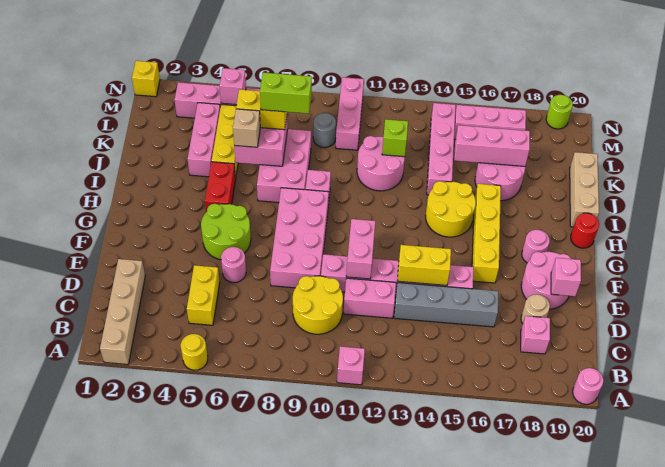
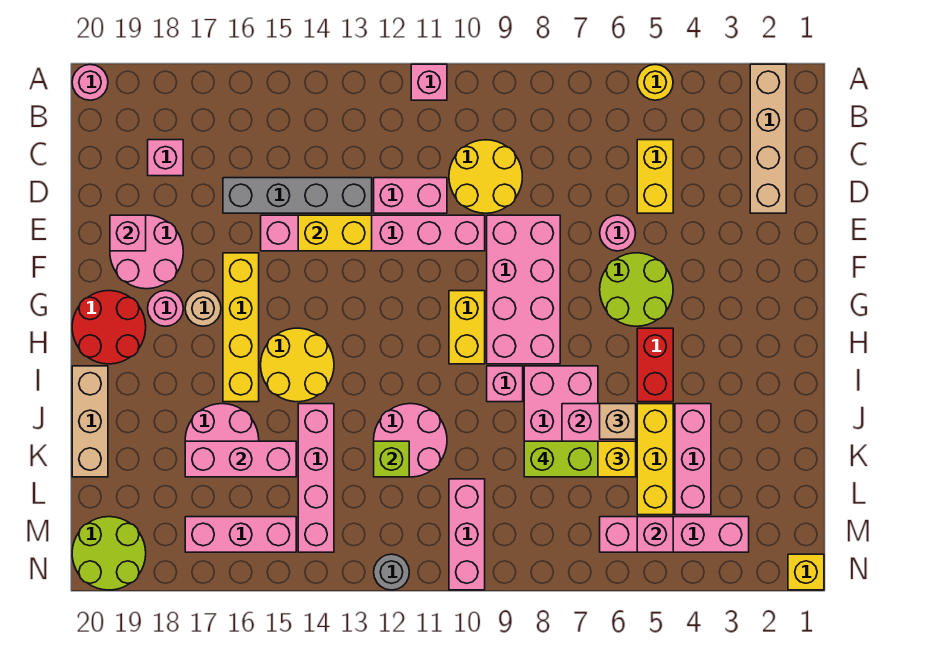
tan 1x1 round brick [521,294,550,324] -> tan 1x1 round brick moved to [185,291,221,326]
pink 1x2 brick [346,219,375,279] -> none
none -> yellow 1x2 brick [449,291,485,364]
red 1x1 round brick [571,213,599,248] -> red 2x2 round brick [72,291,146,364]
grey 1x1 round brick [313,113,336,147] -> grey 1x1 round brick moved to [374,554,409,590]
lime 1x1 round brick [546,95,573,129] -> lime 2x2 round brick [72,517,146,590]

